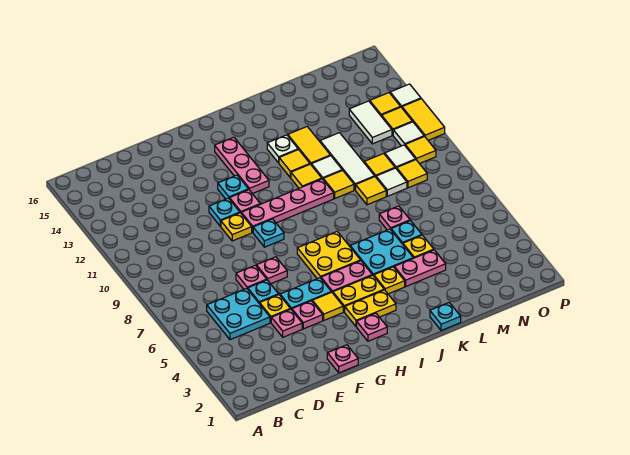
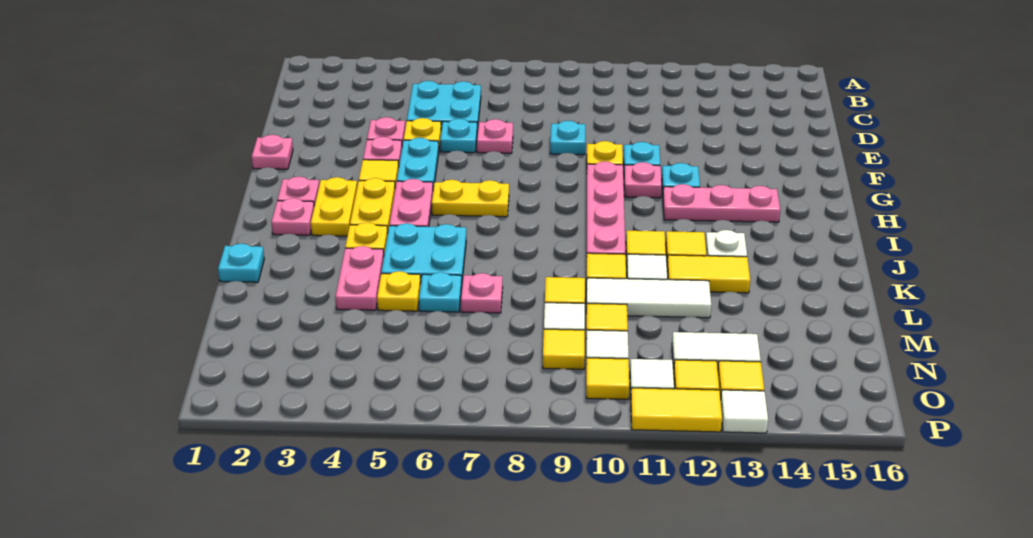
pink 1x1 plate [256,257,287,284] -> pink 1x1 plate moved to [271,198,314,235]
cyan 1x1 plate [253,219,284,247] -> cyan 1x1 plate moved to [550,121,585,155]
yellow 2x2 plate [297,232,360,279] -> yellow 1x2 plate [432,180,509,217]

